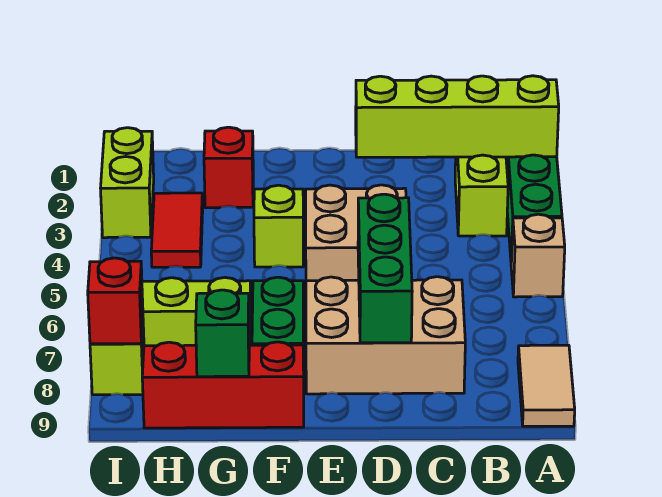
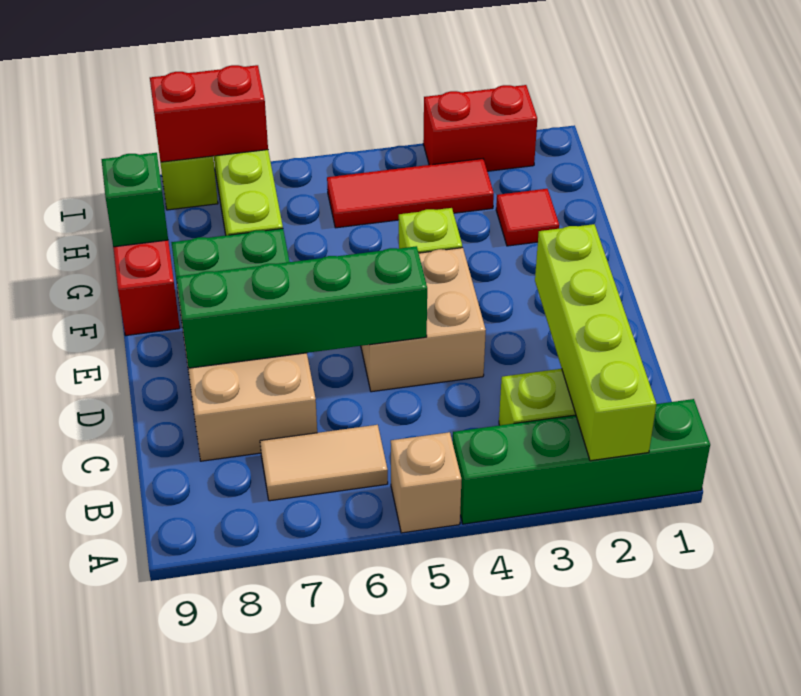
tan 1x2 tile [518,345,575,426] -> tan 1x2 tile moved to [260,425,388,501]
green 1x3 brick [358,194,412,343] -> green 1x4 brick [177,246,427,368]
red 1x1 brick [204,127,253,208] -> red 1x1 tile [496,189,559,246]
red 1x2 tile [151,193,203,267] -> red 1x3 tile [327,159,494,228]
lime 1x2 brick [101,128,154,238] -> red 1x2 brick [423,85,537,171]
red 1x1 brick [88,258,143,344] -> red 1x2 brick [150,65,268,162]

